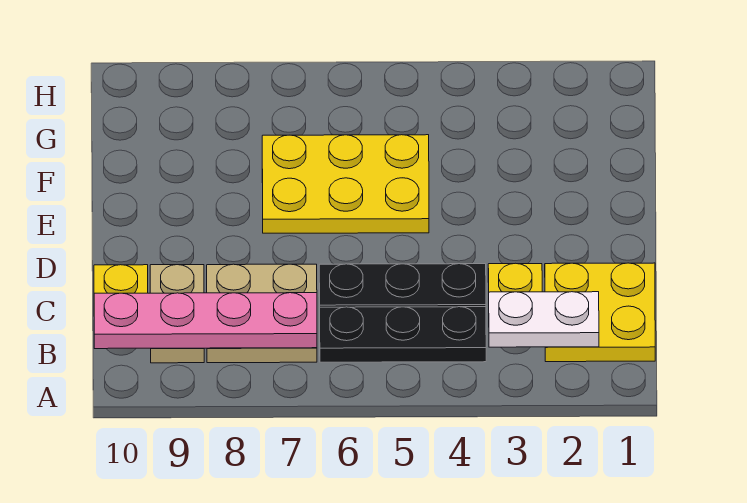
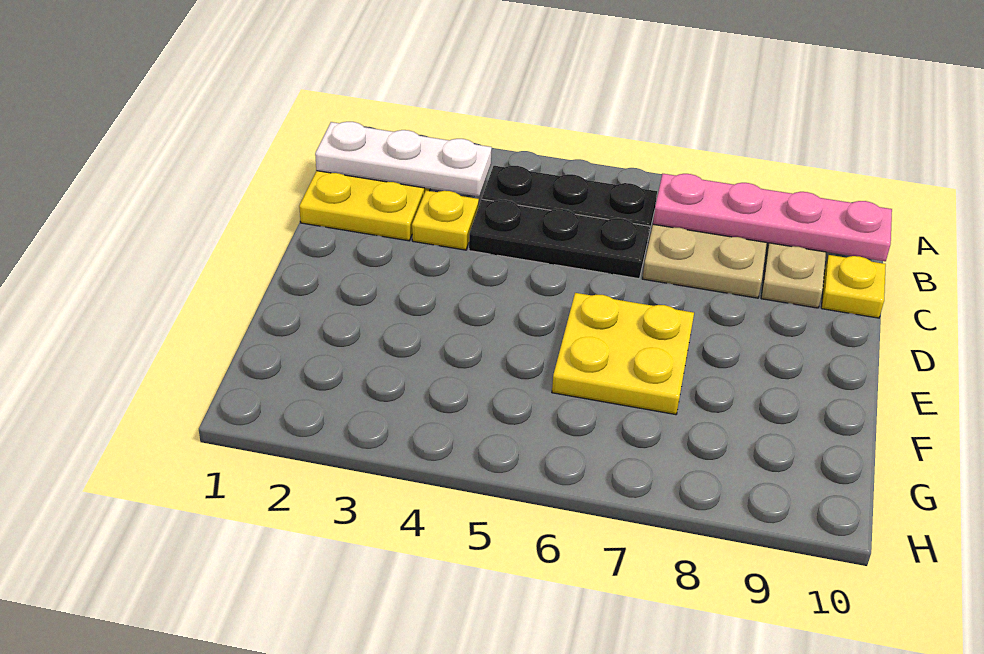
white 1x2 plate [489,292,599,347] -> white 1x3 plate [315,122,492,196]
yellow 2x3 plate [262,135,429,233] -> yellow 2x2 plate [552,293,694,415]

